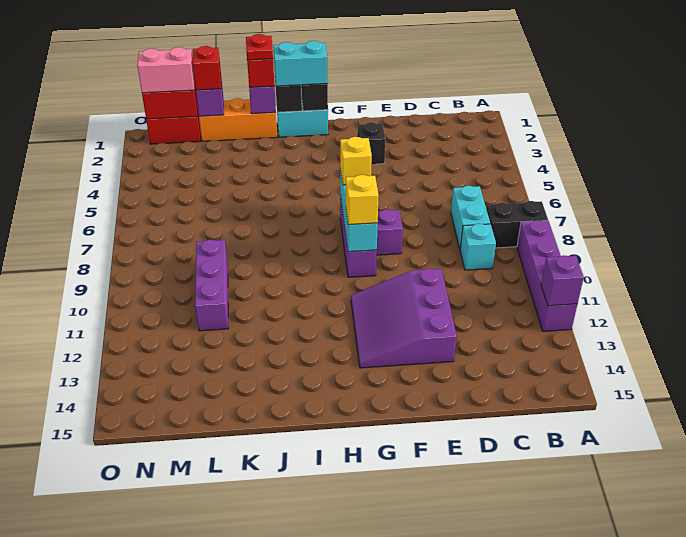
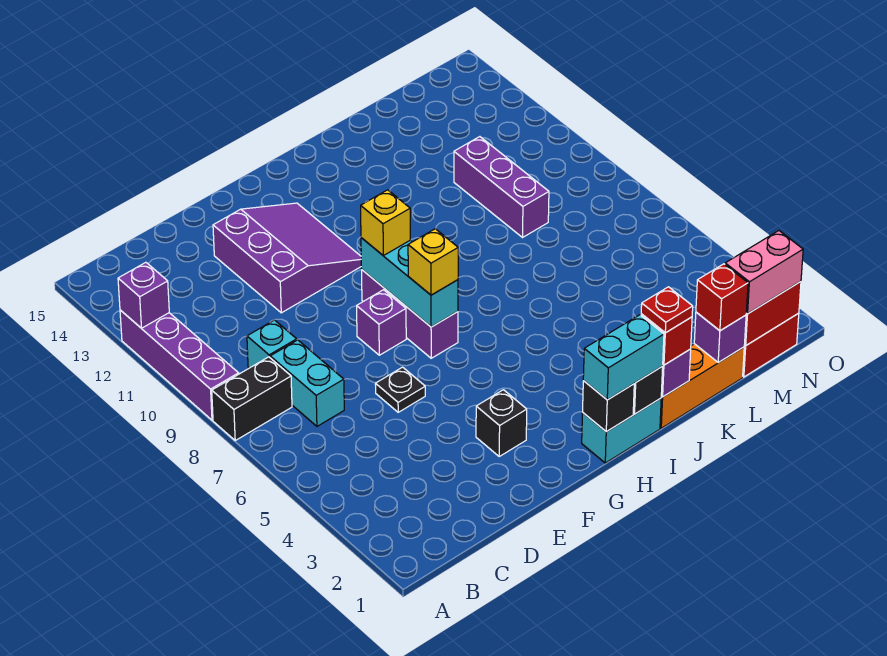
none -> black 1x1 plate [375,367,425,412]

